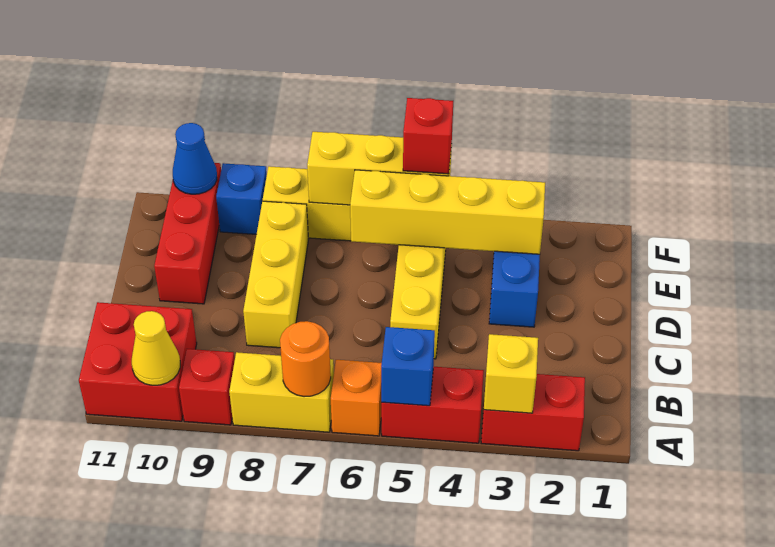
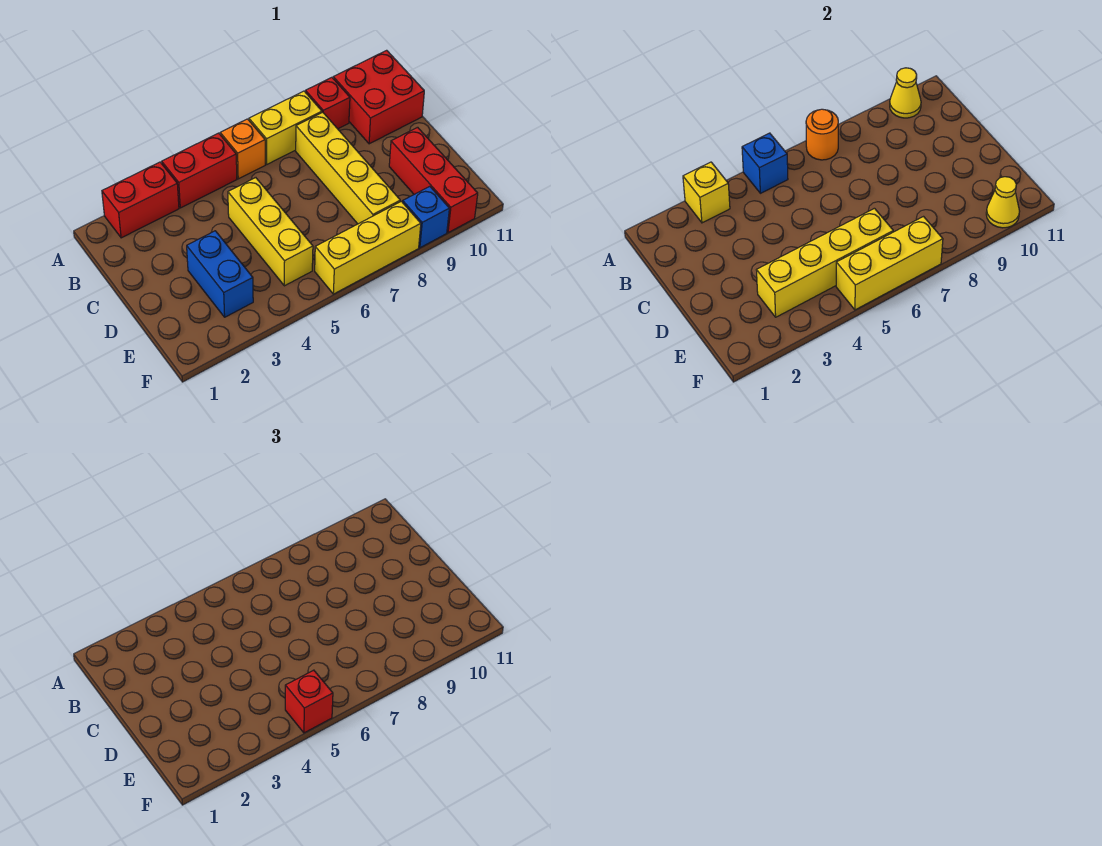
yellow 1x3 brick [243,201,309,348] -> yellow 1x4 brick [296,112,400,224]
blue 1x1 cone [173,123,217,194] -> yellow 1x1 cone [986,177,1020,228]

